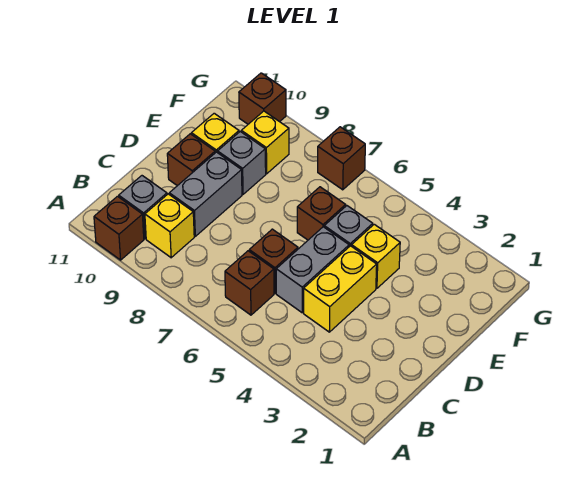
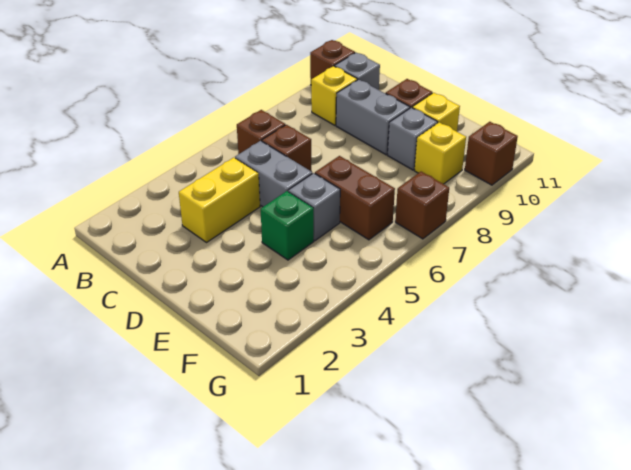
yellow 1x2 brick [304,246,377,332] -> yellow 1x2 brick turned to [179,158,260,242]
yellow 1x1 brick [352,224,400,288] -> green 1x1 brick [261,191,314,260]
brown 1x1 brick [297,187,346,240] -> brown 1x2 brick [315,156,395,240]

